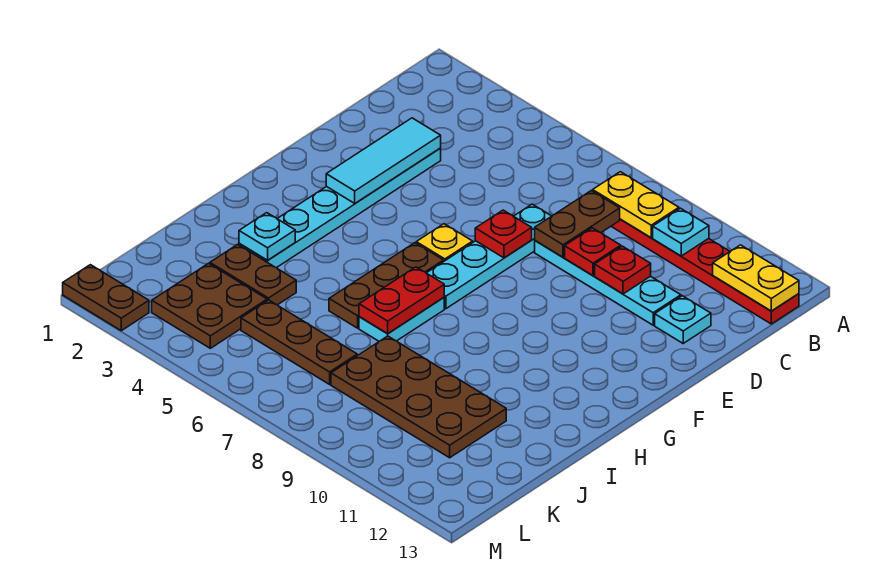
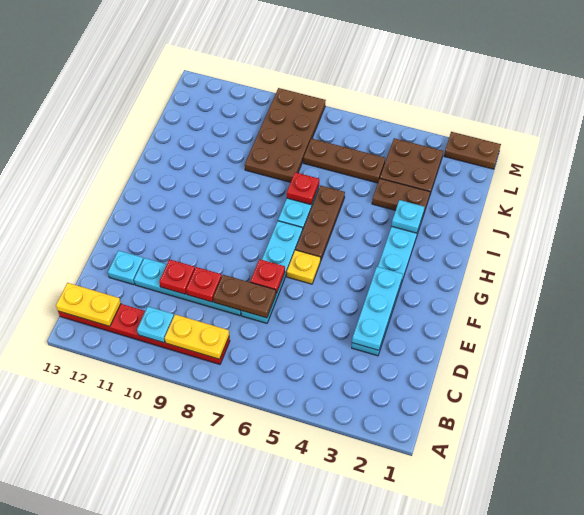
brown 1x2 plate [535,191,620,257] -> brown 1x2 plate turned to [213,275,276,318]
cyan 1x3 tile [326,118,441,203] -> cyan 1x3 plate [352,267,403,350]
red 1x2 plate [359,267,444,333] -> red 1x1 plate [287,172,319,205]
brown 2x4 plate [331,336,506,458] -> brown 2x4 plate turned to [245,88,326,182]

